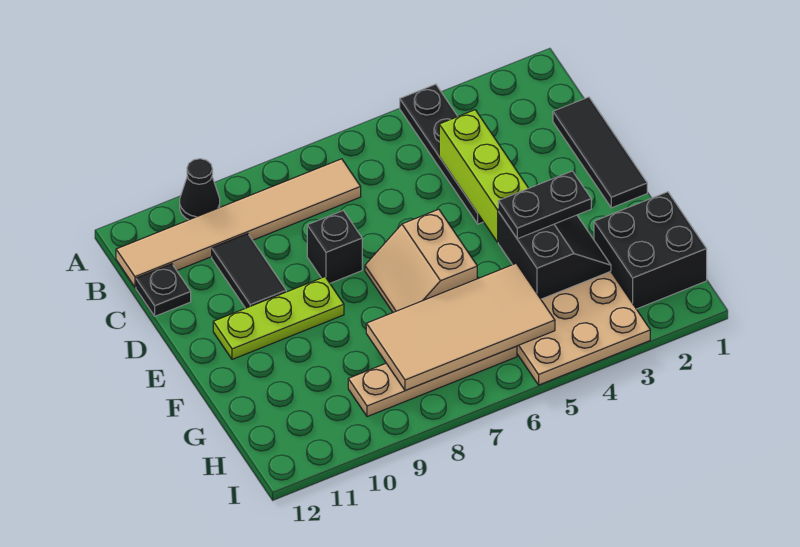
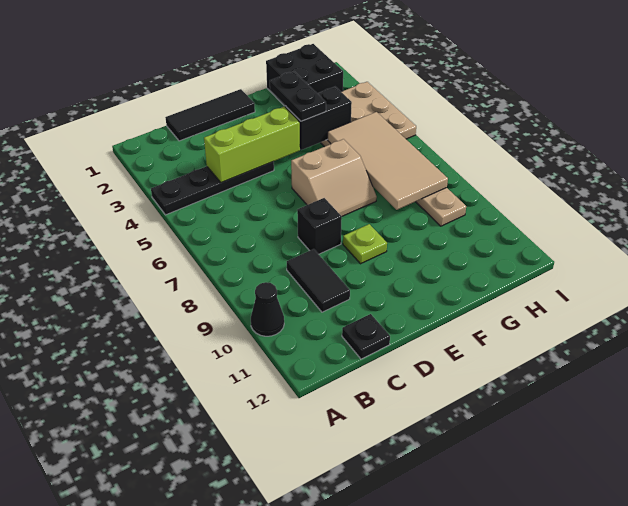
tan 1x6 tile [116,159,361,287] -> none
black 1x2 tile [212,234,286,308] -> black 1x2 tile turned to [287,249,350,312]
lime 1x3 plate [213,277,344,359] -> lime 1x1 plate [343,224,387,264]

